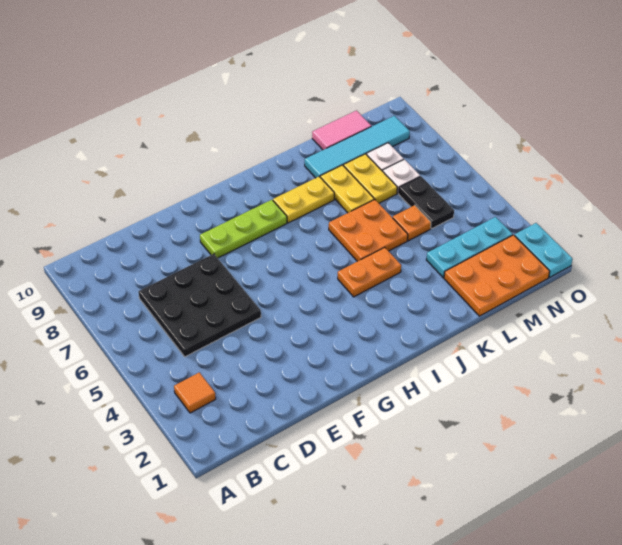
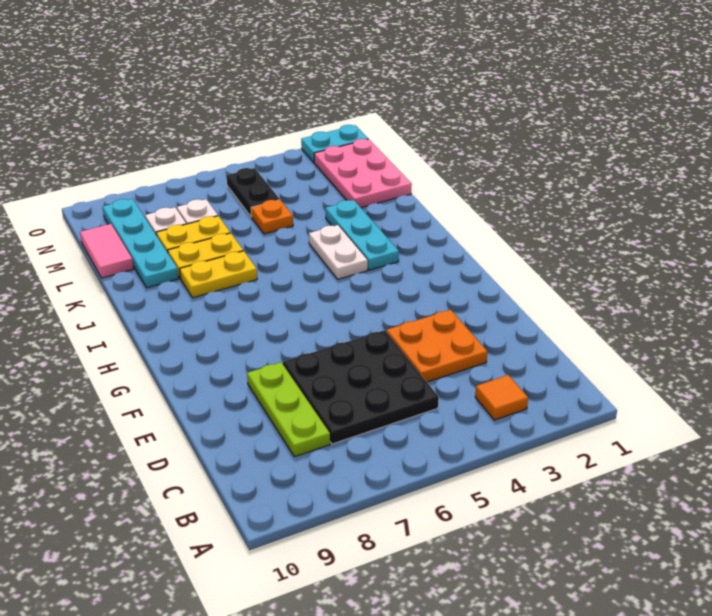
lime 1x3 plate [200,200,287,258] -> lime 1x3 plate moved to [247,362,330,457]
orange 1x2 plate [338,247,401,297] -> white 1x2 plate [309,225,368,279]
yellow 1x2 plate [273,177,334,223] -> yellow 1x2 plate turned to [180,251,257,298]
orange 2x2 plate [329,200,408,261] -> orange 2x2 plate moved to [387,310,487,382]
cyan 1x4 tile [305,116,410,178] -> cyan 1x4 plate [103,199,179,288]
orange 2x3 plate [444,235,550,316] -> pink 2x3 plate [314,139,412,208]
cyan 1x3 plate [426,217,513,278] -> cyan 1x3 plate moved to [325,200,399,270]
black 1x2 plate [399,176,454,228] -> black 1x2 plate turned to [227,168,280,217]

